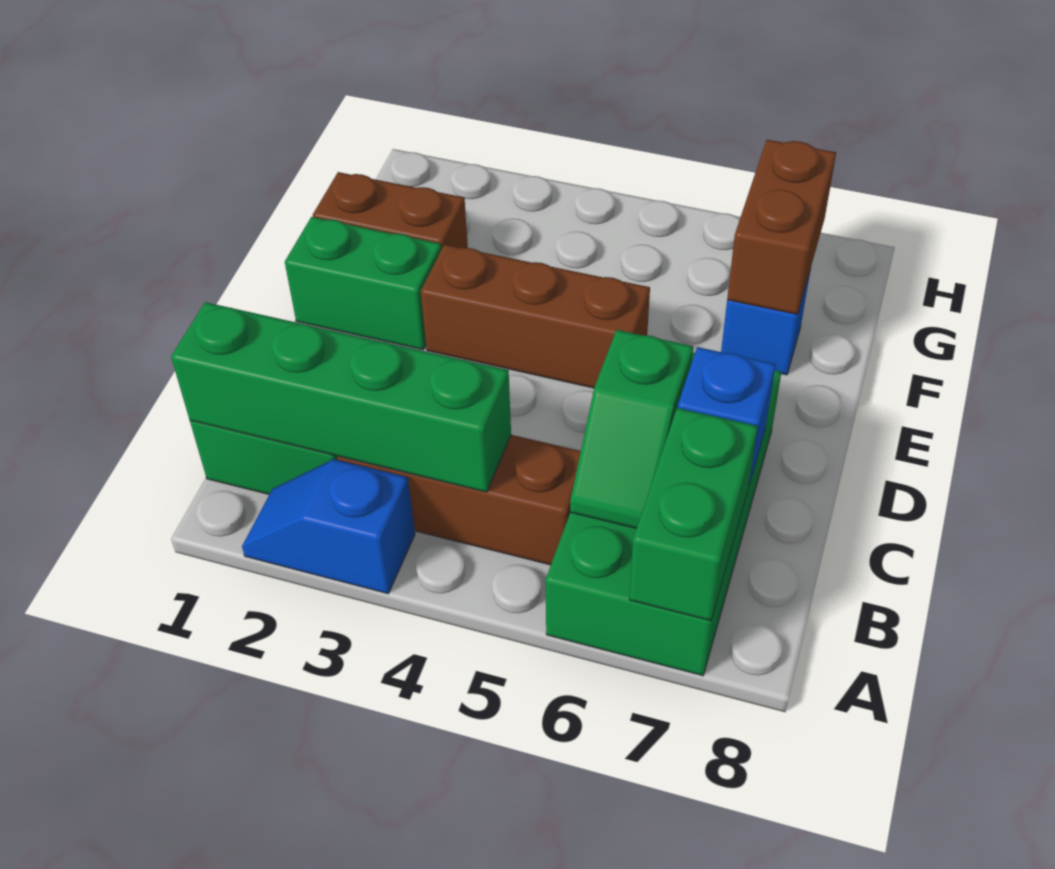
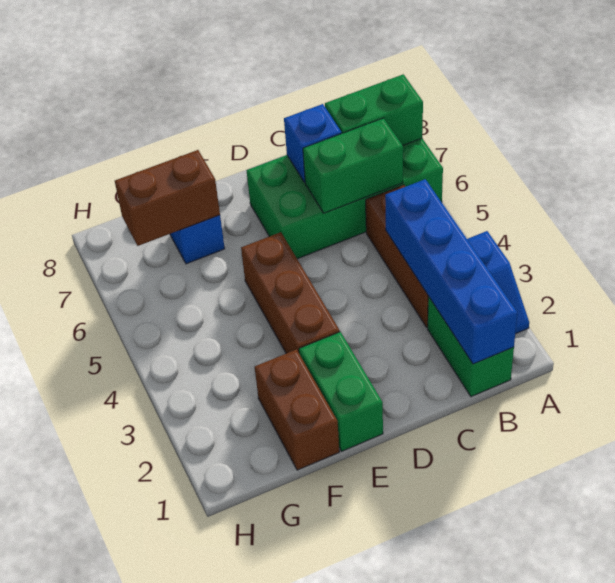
green 1x4 brick [171,302,511,492] -> blue 1x4 brick [385,179,517,364]
green 1x2 slope [570,330,693,528] -> green 1x2 brick [303,118,403,213]

